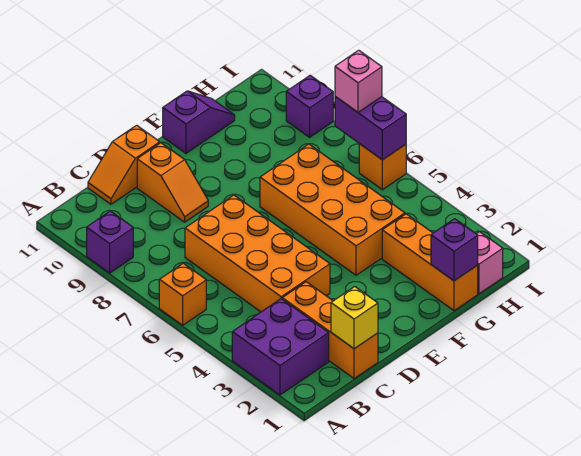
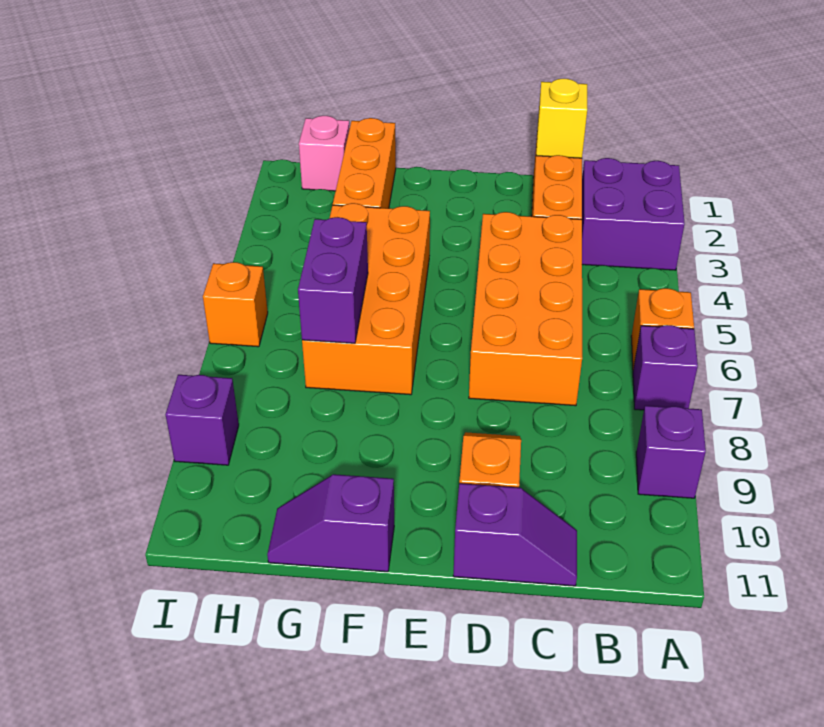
orange 1x2 slope [88,125,160,204] -> purple 1x2 slope [453,483,577,586]
purple 1x1 brick [431,219,478,281] -> purple 1x1 brick moved to [633,325,698,410]
purple 1x2 brick [335,96,406,160] -> purple 1x2 brick moved to [298,217,368,343]
pink 1x1 brick [335,50,382,112] -> none

